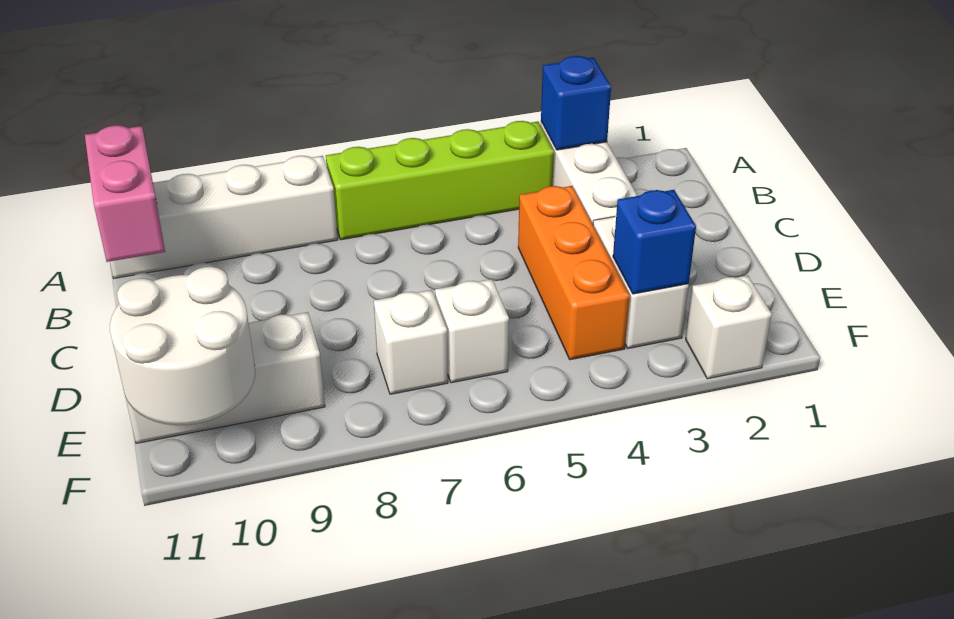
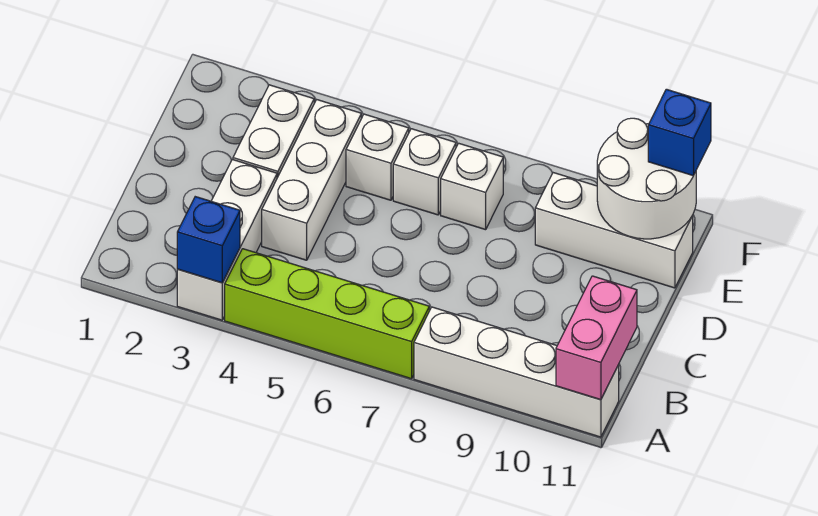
orange 1x3 brick [518,186,630,360] -> white 1x3 brick [262,100,361,260]
blue 1x1 brick [613,190,696,294] -> blue 1x1 brick moved to [648,89,711,176]
white 1x1 brick [686,275,772,379] -> white 1x1 brick moved to [346,114,409,200]

